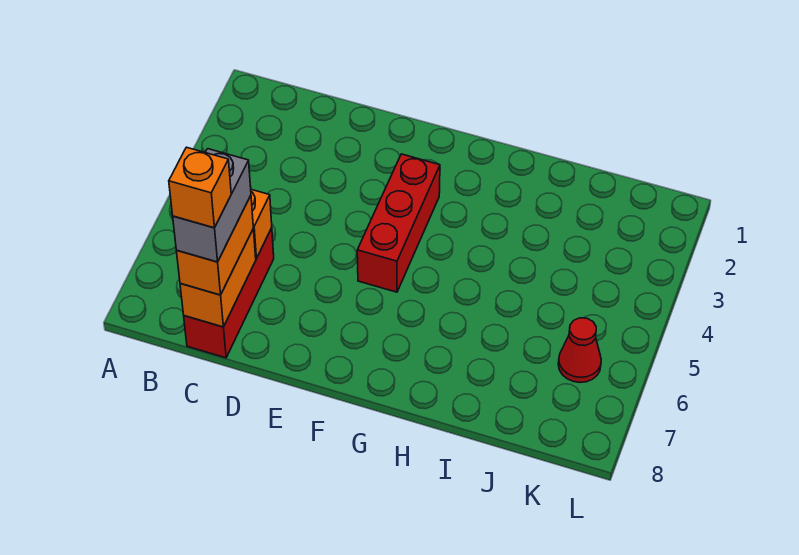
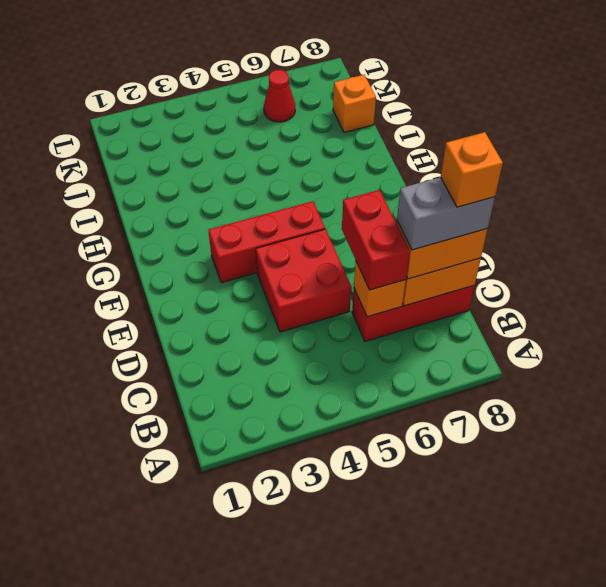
none -> red 1x2 brick [342,190,410,290]
none -> red 2x2 brick [256,229,351,332]
none -> orange 1x1 brick [333,75,376,133]

